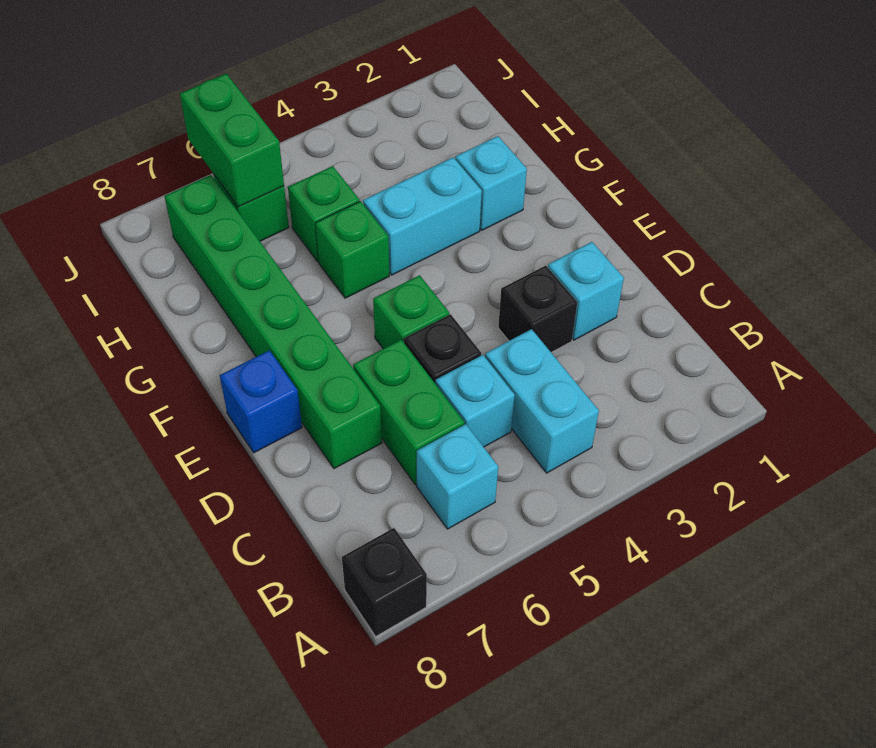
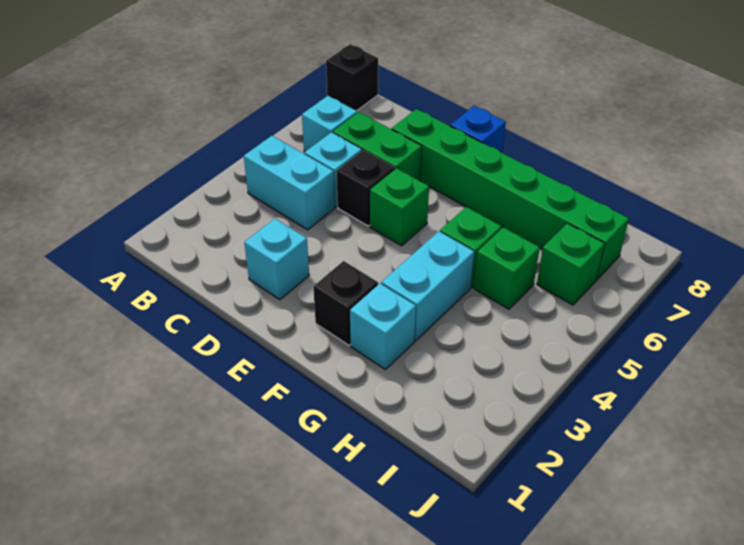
black 1x1 brick [498,266,577,352] -> black 1x1 brick moved to [313,261,378,345]
green 1x2 brick [180,74,284,207] -> none

